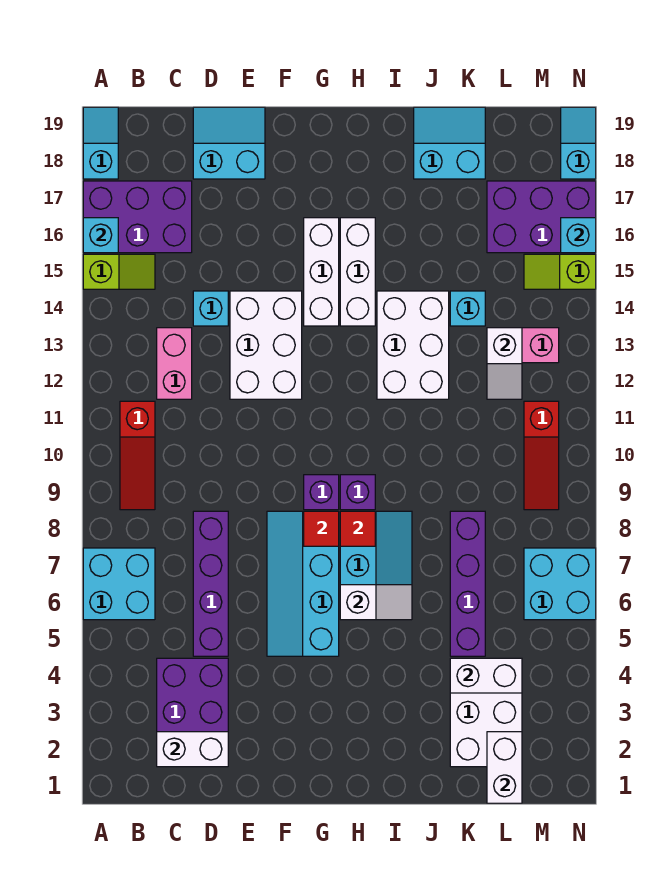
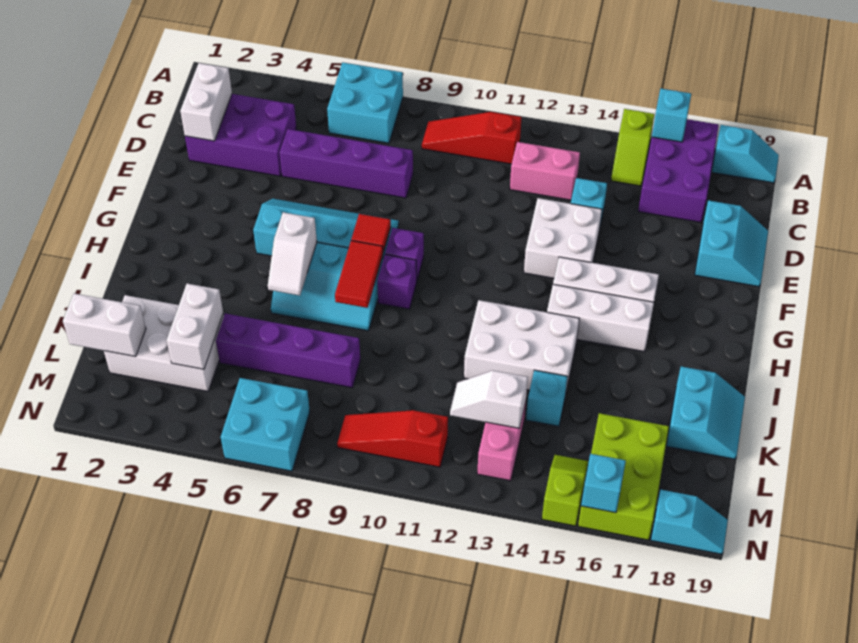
white 2x3 brick [230,291,302,399] -> white 2x2 brick [524,198,602,278]
red 1x1 tile [340,511,375,546] -> red 1x2 tile [335,241,383,308]
purple 2x3 brick [487,181,596,253] -> lime 2x3 brick [578,413,669,540]

